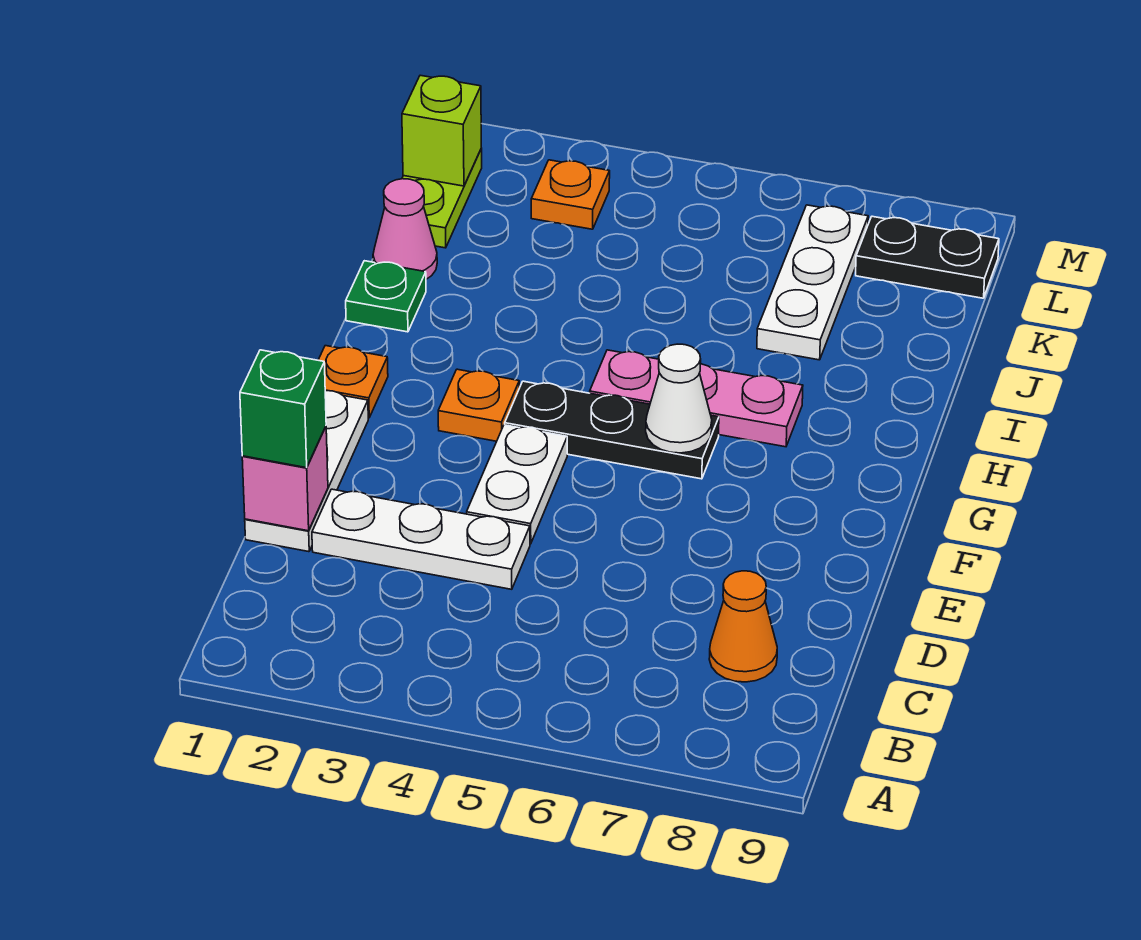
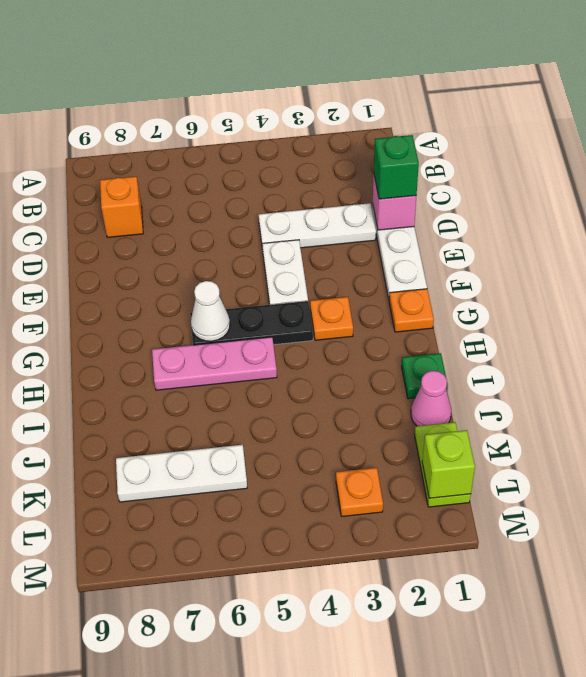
orange 1x1 cone [709,571,777,682] -> orange 1x1 brick [100,177,143,238]
white 1x3 plate [757,205,868,360] -> white 1x3 plate turned to [116,445,247,502]
black 1x2 plate [856,216,999,298] -> none

